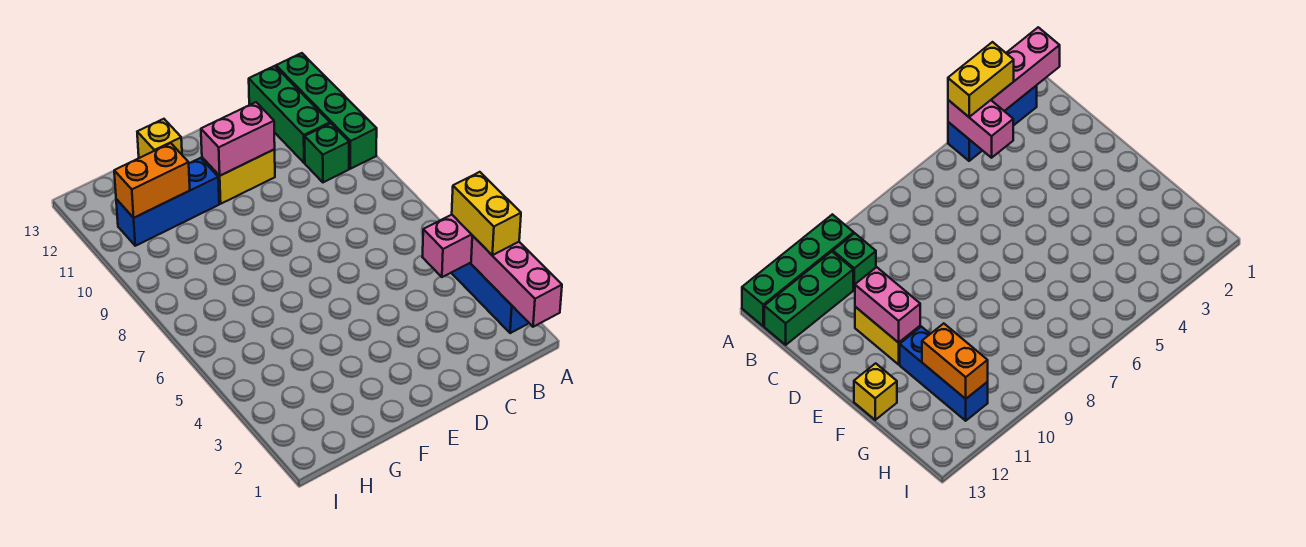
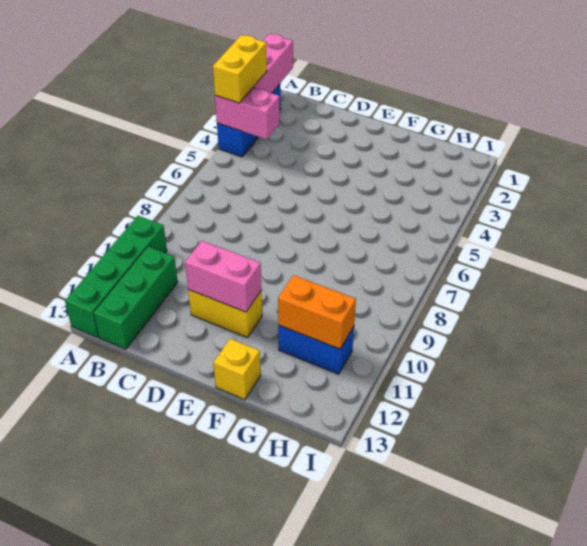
green 1x1 brick [305,123,349,182] -> none
blue 1x3 brick [116,158,219,246] -> blue 1x2 brick [278,325,354,374]

